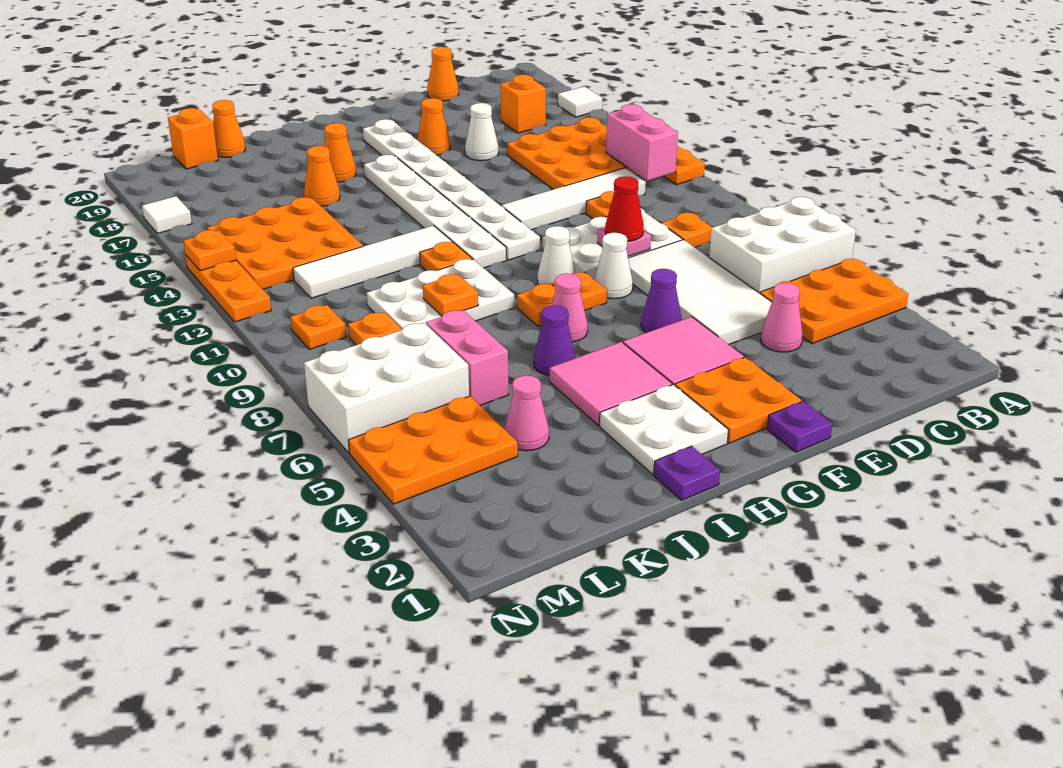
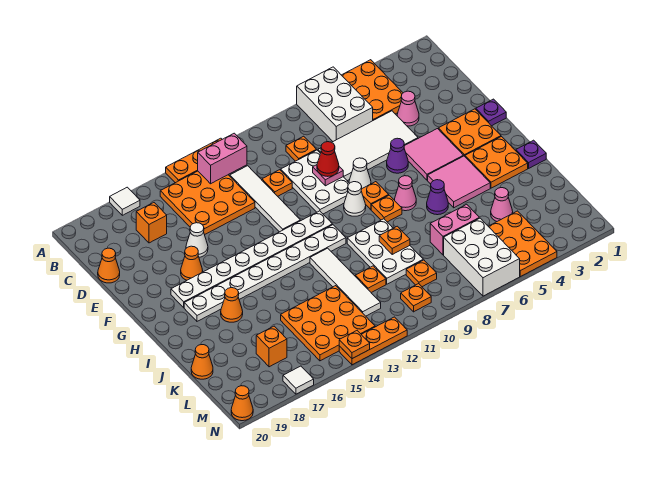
white 2x2 plate [600,385,728,474] -> orange 2x2 plate [465,137,528,188]
white 1x6 plate [364,155,507,268] -> white 1x8 plate [184,225,346,321]
orange 1x1 plate [420,242,472,271] -> orange 1x1 plate moved to [355,266,386,293]
orange 1x1 cone [304,146,340,206] -> orange 1x1 cone moved to [231,386,253,421]
orange 1x1 brick [168,108,218,169] -> orange 1x1 brick moved to [256,326,287,367]

